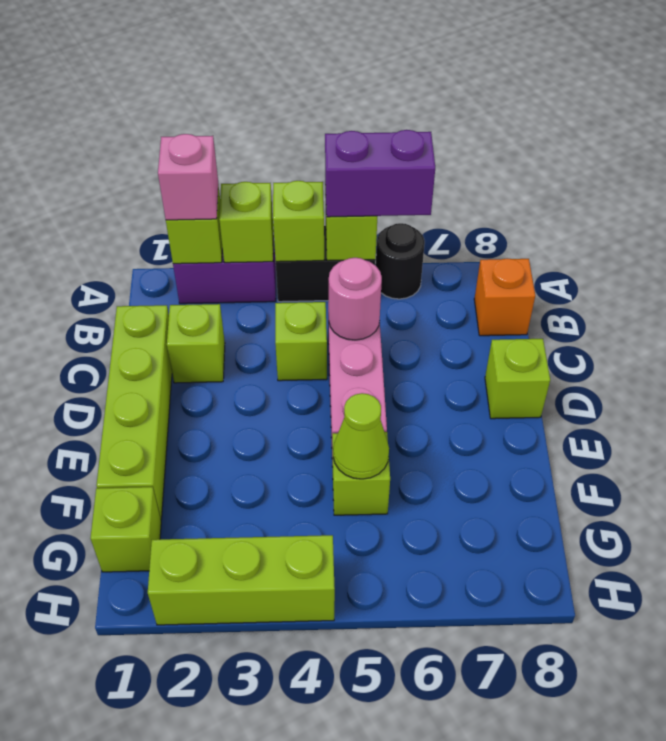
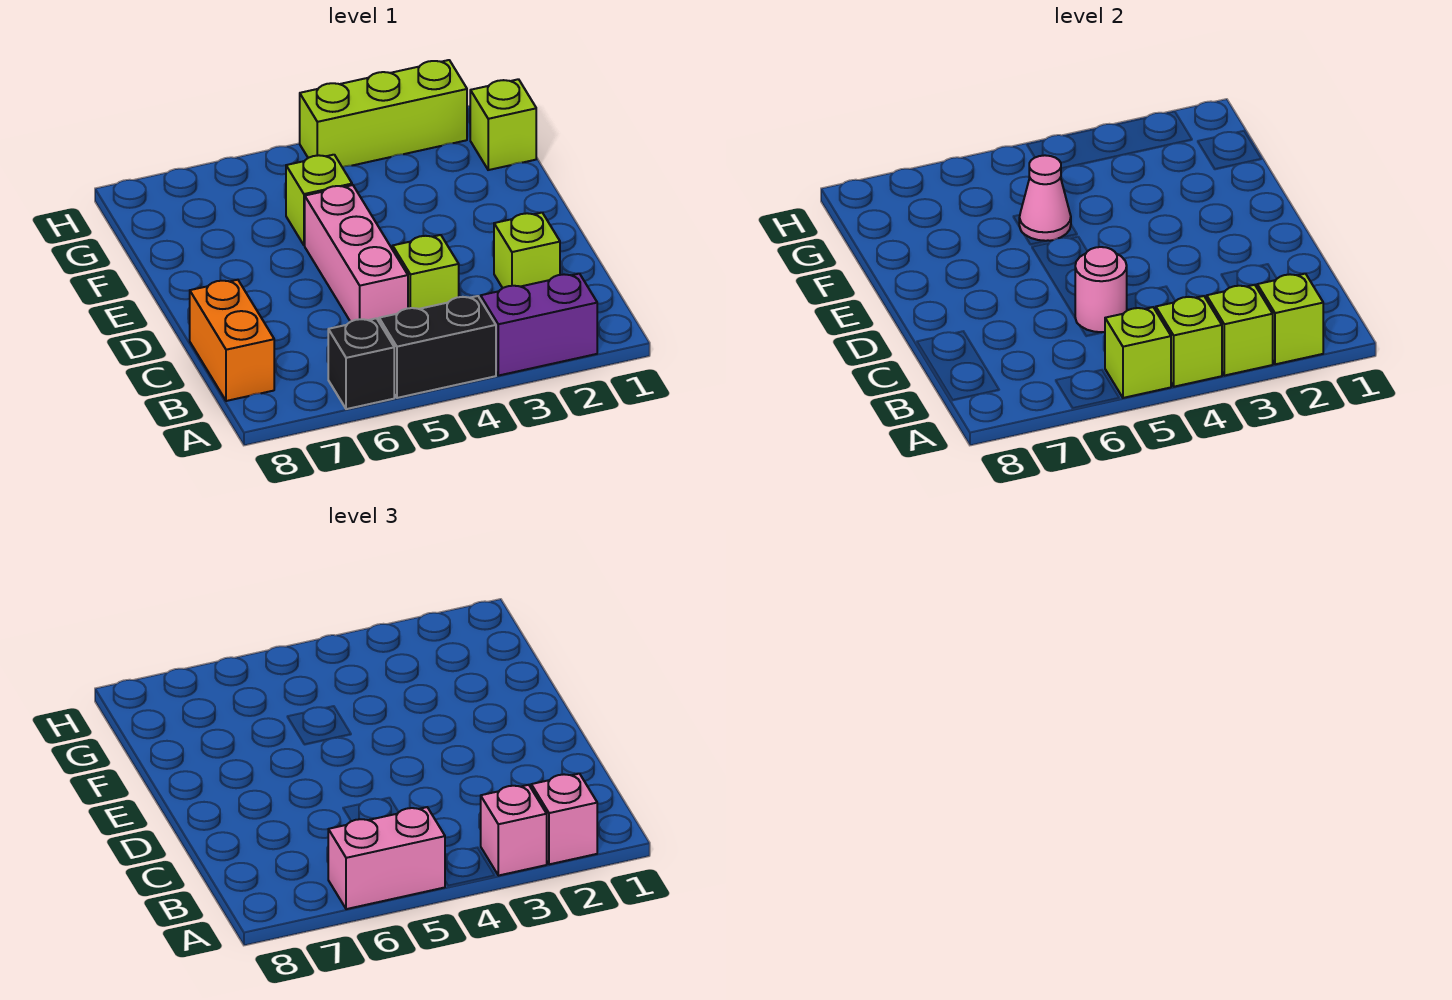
none -> pink 1x1 brick [481,785,547,876]
purple 1x2 brick [325,130,435,217] -> pink 1x2 brick [328,807,445,909]
black 1x1 round brick [376,223,425,299] -> black 1x1 brick [328,318,394,409]
orange 1x1 brick [474,258,535,336] -> orange 1x2 brick [190,280,274,401]
lime 1x4 brick [96,305,172,519] -> none
lime 1x1 brick [485,339,550,419] -> none
lime 1x1 cone [333,393,389,479] -> pink 1x1 cone [1019,155,1071,241]

